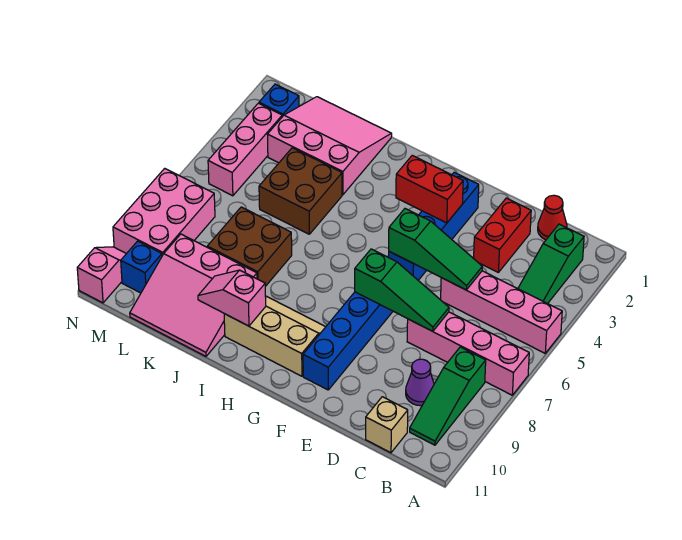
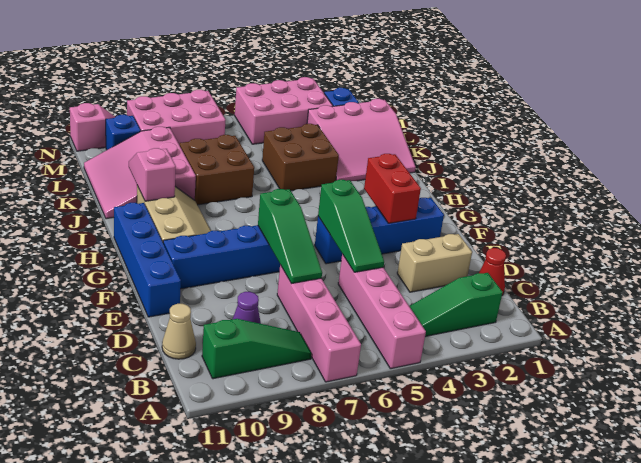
green 1x3 slope [410,347,486,445] -> green 1x3 slope turned to [202,319,312,379]
tan 1x1 brick [366,397,408,453] -> tan 1x1 cone [162,304,196,359]
red 1x2 brick [474,198,531,272] -> tan 1x2 brick [397,234,472,292]
none -> blue 1x4 brick [114,203,181,317]
pink 3x3 slope [267,97,392,195] -> pink 3x3 slope turned to [307,99,416,181]
pink 1x3 brick [208,103,282,196] -> pink 2x3 brick [235,77,333,144]

